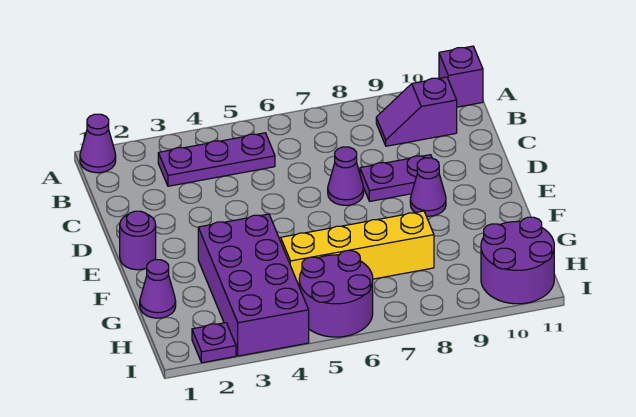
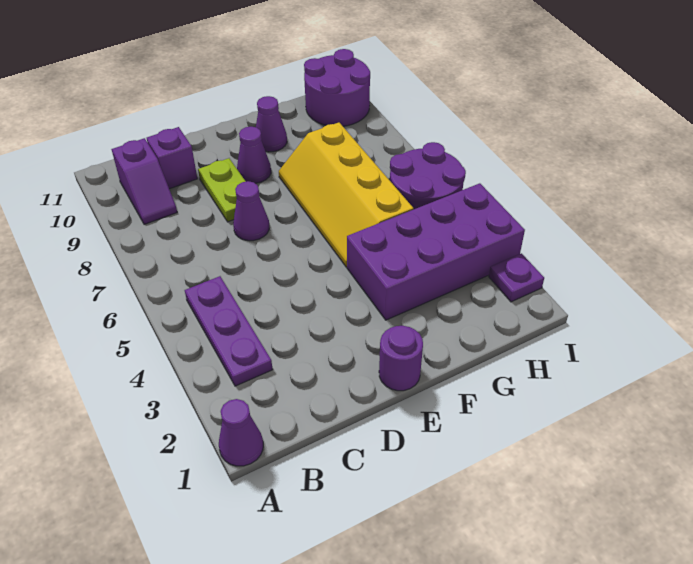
purple 1x1 brick [439,46,483,107] -> purple 1x1 brick moved to [147,127,197,189]
purple 1x2 plate [360,155,432,201] -> lime 1x2 plate [198,158,246,222]
purple 1x1 cone [140,260,176,318] -> purple 1x1 cone moved to [256,96,287,152]

